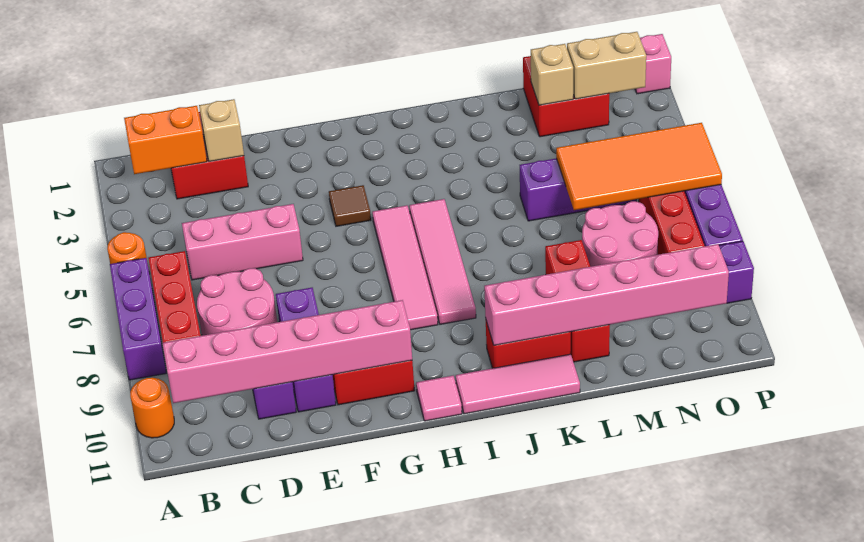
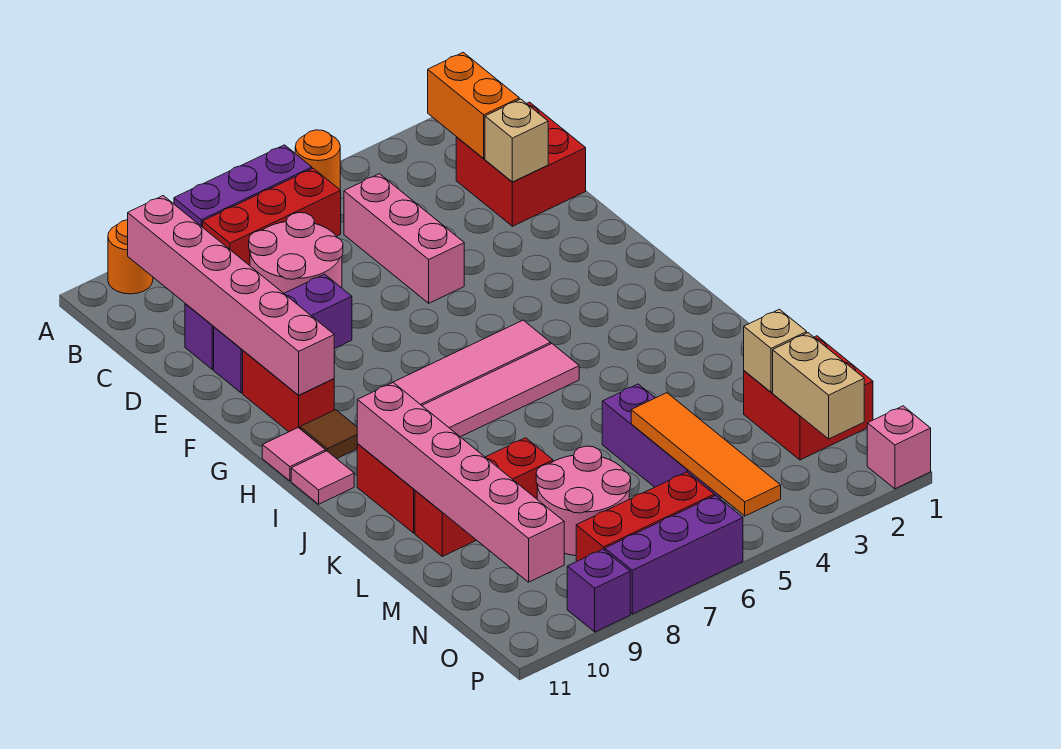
brown 1x1 tile [329,185,371,226] -> brown 1x1 tile moved to [300,410,358,459]
pink 1x3 tile [456,354,580,414] -> pink 1x1 tile [291,451,354,504]
orange 2x4 tile [556,123,722,210] -> orange 1x4 tile [631,393,781,516]

